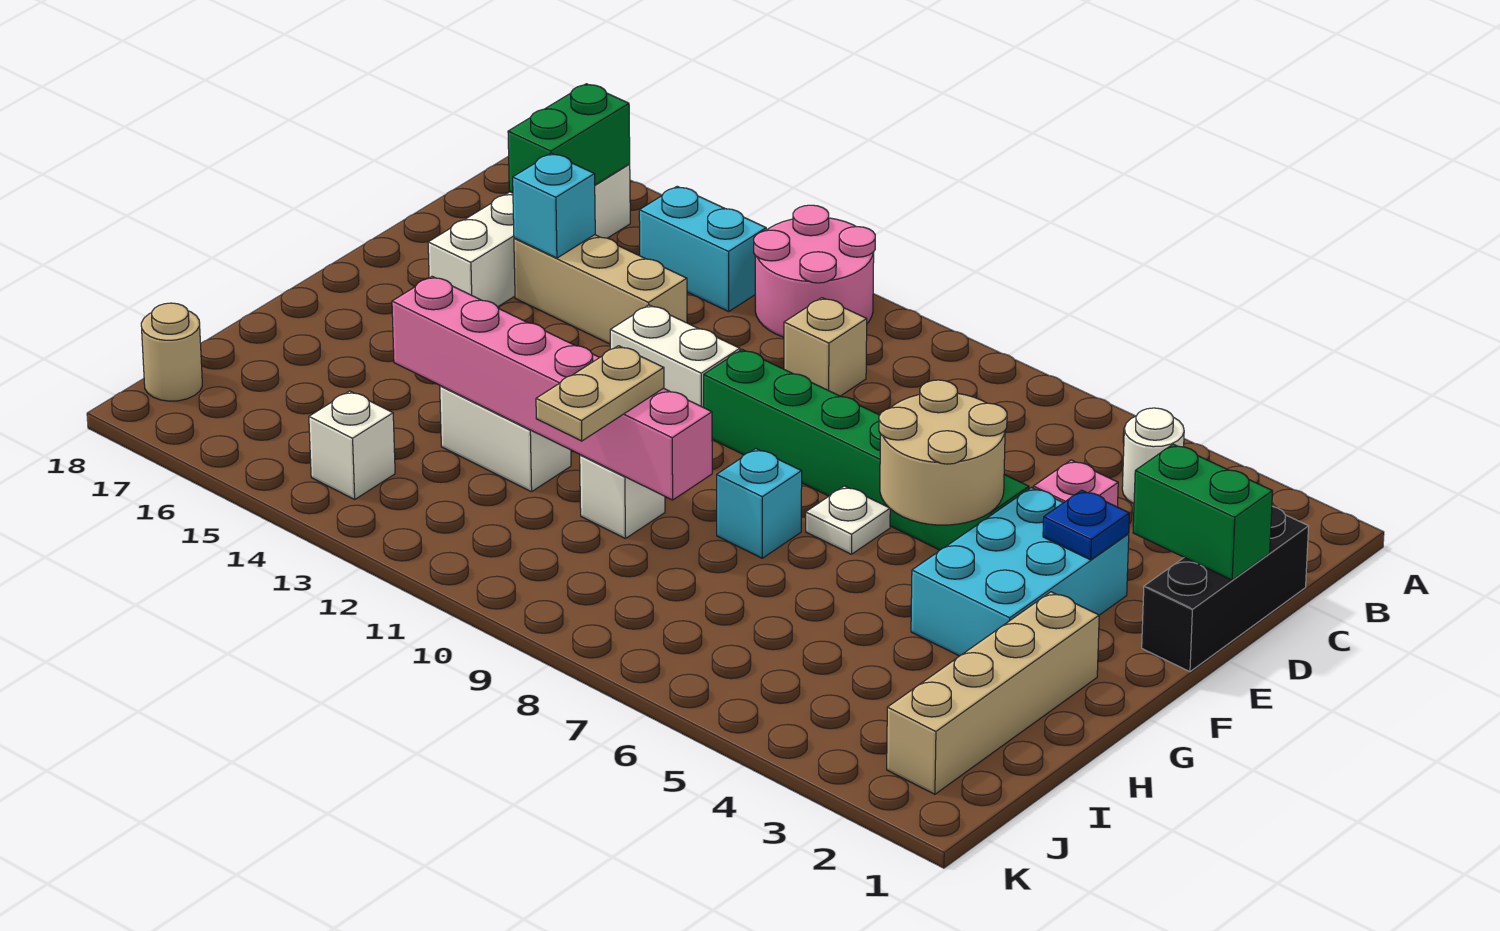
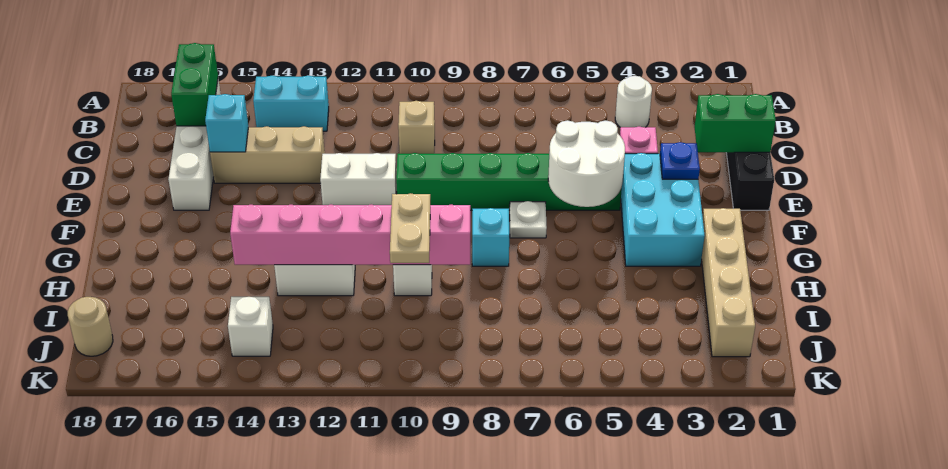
pink 2x2 round brick [754,205,875,337] -> none
tan 2x2 round brick [879,380,1007,525] -> white 2x2 round brick [548,120,625,207]

